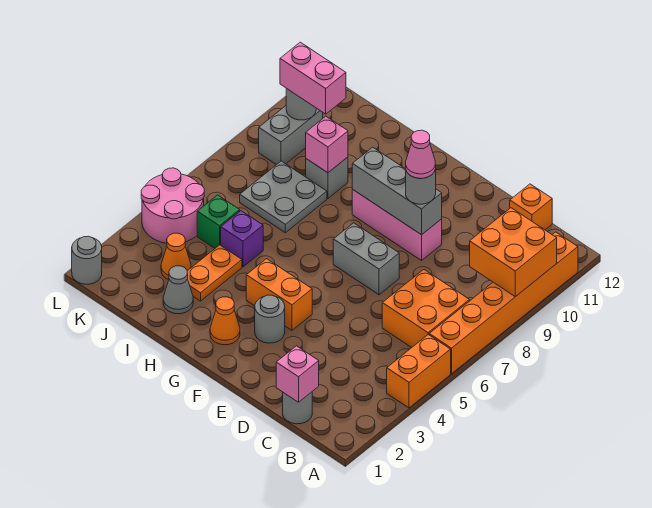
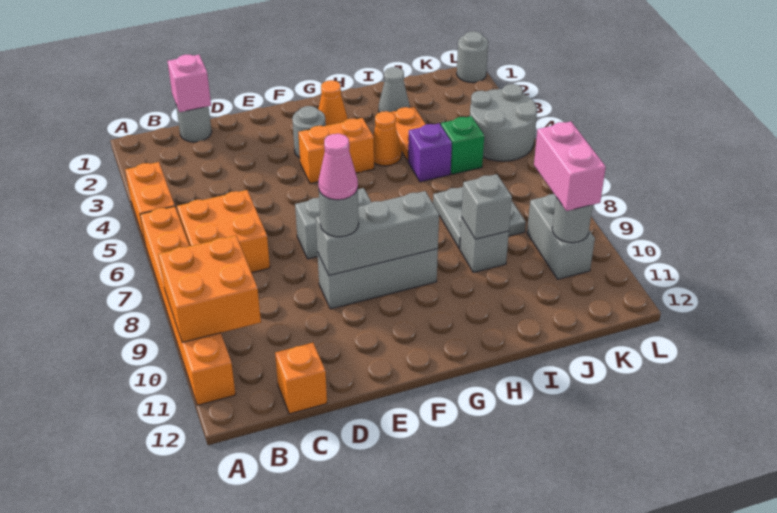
pink 1x3 brick [352,190,442,260] -> grey 1x3 brick [318,249,438,309]
pink 1x1 brick [306,116,348,173] -> grey 1x1 brick [462,174,512,239]
orange 1x1 cone [161,233,191,280] -> orange 1x1 cone moved to [373,111,402,166]
pink 1x2 brick [280,42,346,114] -> pink 1x2 brick turned to [534,122,606,211]
pink 2x2 round brick [141,168,204,243] -> grey 2x2 round brick [470,84,537,161]

